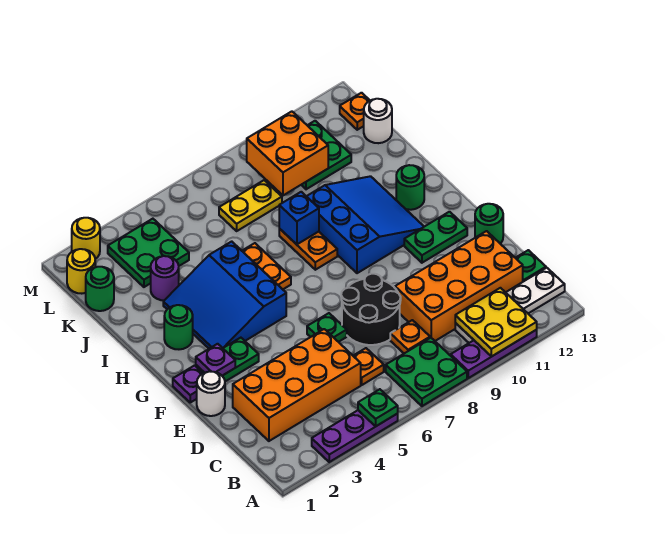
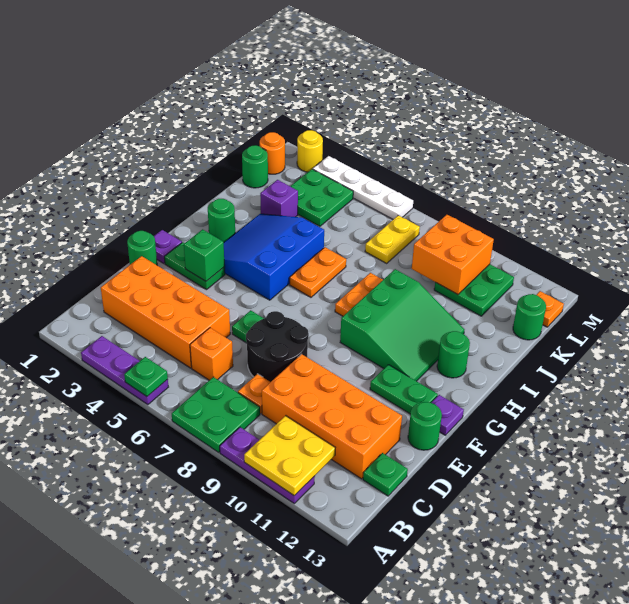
white 1x4 plate [455,268,565,343] -> white 1x4 plate moved to [313,156,413,219]
orange 1x1 plate [353,348,384,385] -> orange 1x1 brick [190,328,233,380]
white 1x1 round brick [197,371,225,416] -> green 1x1 round brick [127,231,157,265]
purple 1x1 plate [196,344,235,376] -> purple 1x1 plate moved to [431,395,464,435]
none -> green 1x1 brick [184,229,225,281]
blue 3x3 slope [307,176,424,273] -> green 3x3 slope [340,269,465,381]
blue 1x1 brick [279,192,319,244] -> none
purple 1x1 round brick [151,256,179,300] -> purple 1x1 brick [260,180,298,217]
yellow 1x2 plate [219,180,282,231] -> yellow 1x2 plate turned to [365,215,420,263]
white 1x1 round brick [364,99,392,143] -> green 1x1 round brick [513,294,546,340]
yellow 1x1 round brick [67,249,95,294] -> orange 1x1 round brick [260,132,285,174]

